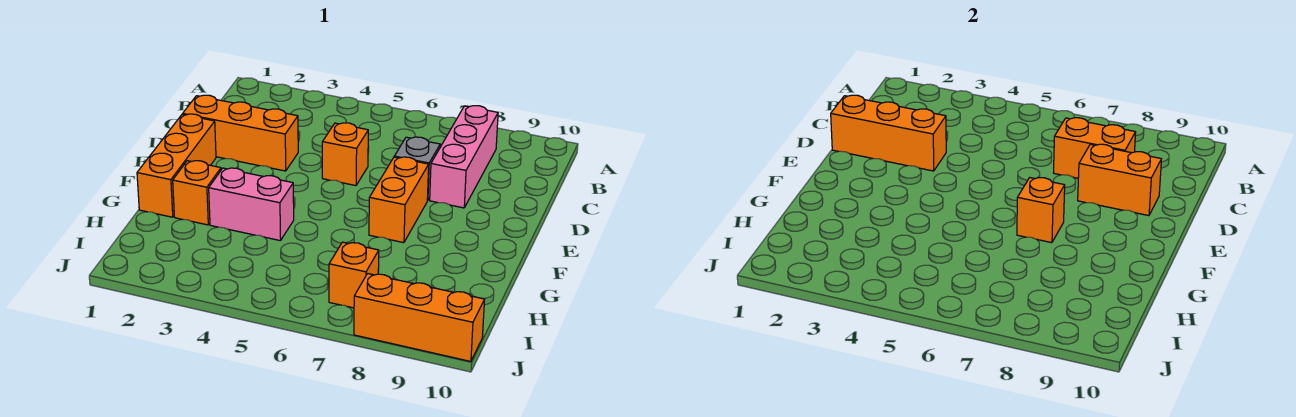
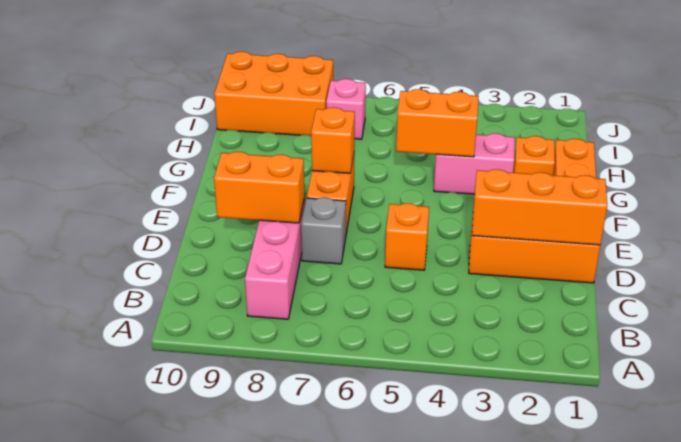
orange 1x2 brick [1054,118,1136,178] -> orange 1x2 brick moved to [396,89,479,157]
orange 1x1 brick [329,242,379,308] -> pink 1x1 brick [326,79,366,139]
orange 1x3 brick [354,274,485,361] -> orange 2x3 brick [214,51,333,136]

